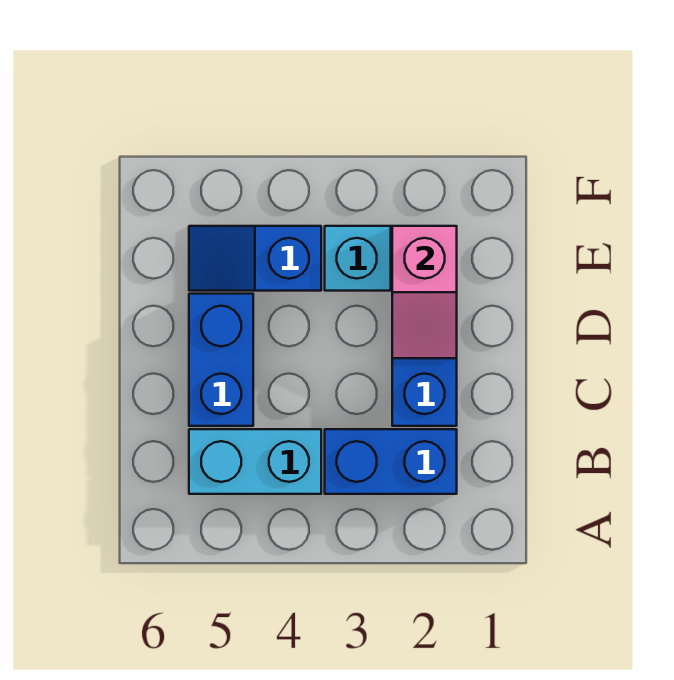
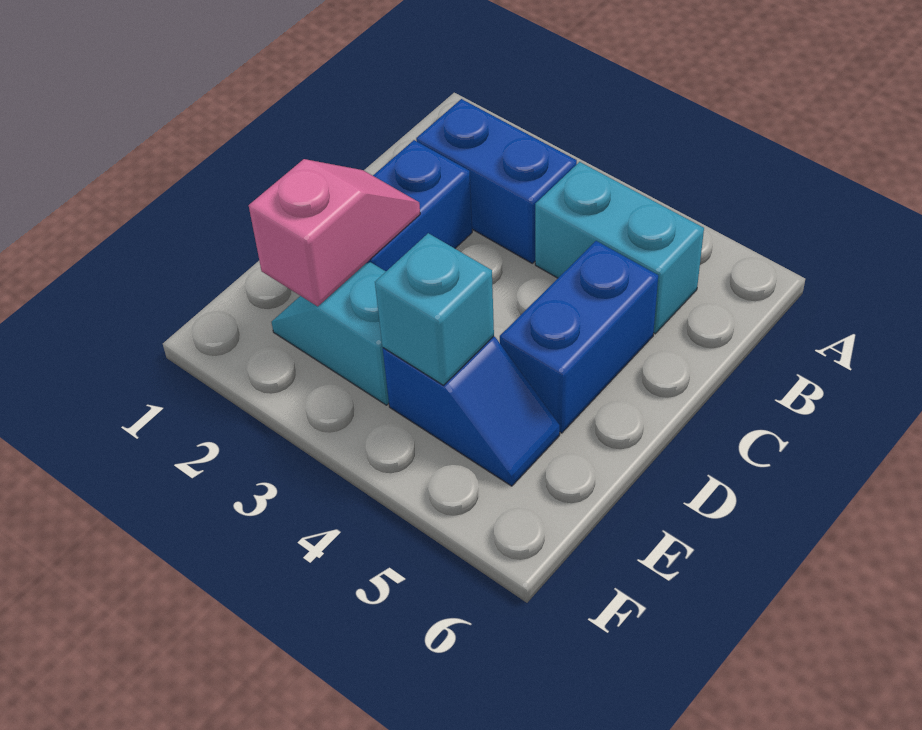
none -> cyan 1x1 brick [375,233,494,385]

